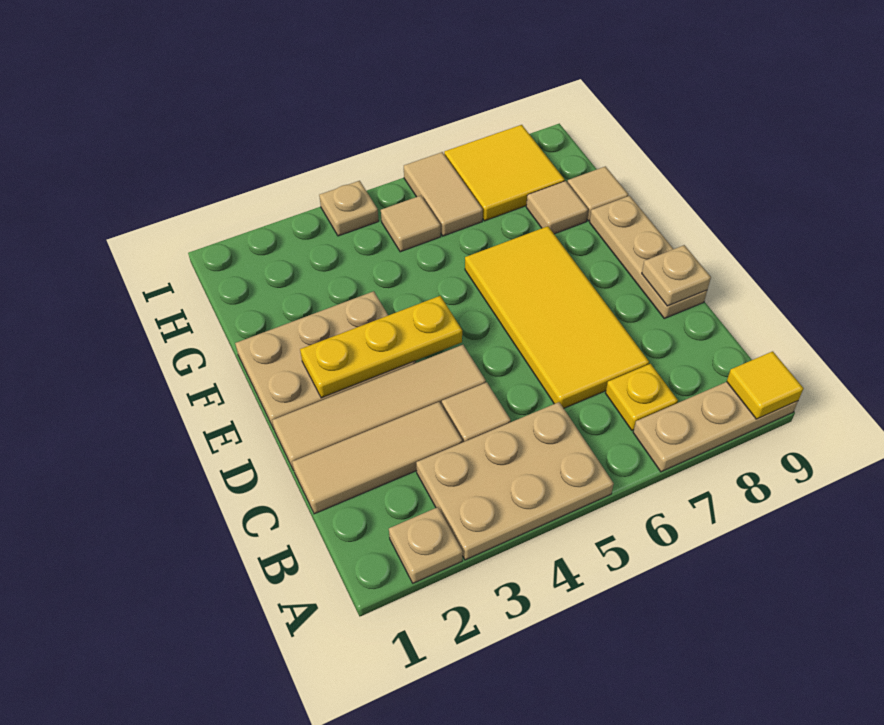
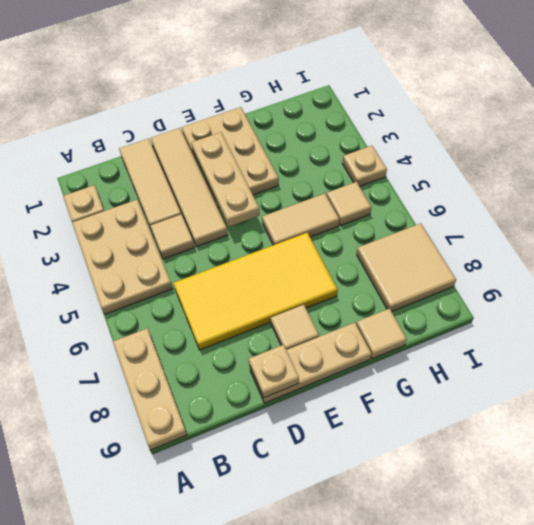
yellow 1x1 tile [727,351,804,419] -> none
yellow 1x1 plate [606,364,678,430] -> none
yellow 1x3 plate [300,296,462,398] -> tan 1x3 plate [191,132,260,227]
tan 1x1 tile [526,181,588,234] -> tan 1x1 tile moved to [271,305,319,350]
tan 1x2 tile [404,152,483,236] -> tan 1x2 tile moved to [262,193,339,245]
yellow 2x2 tile [444,125,565,221] -> tan 2x2 tile [357,223,456,312]

